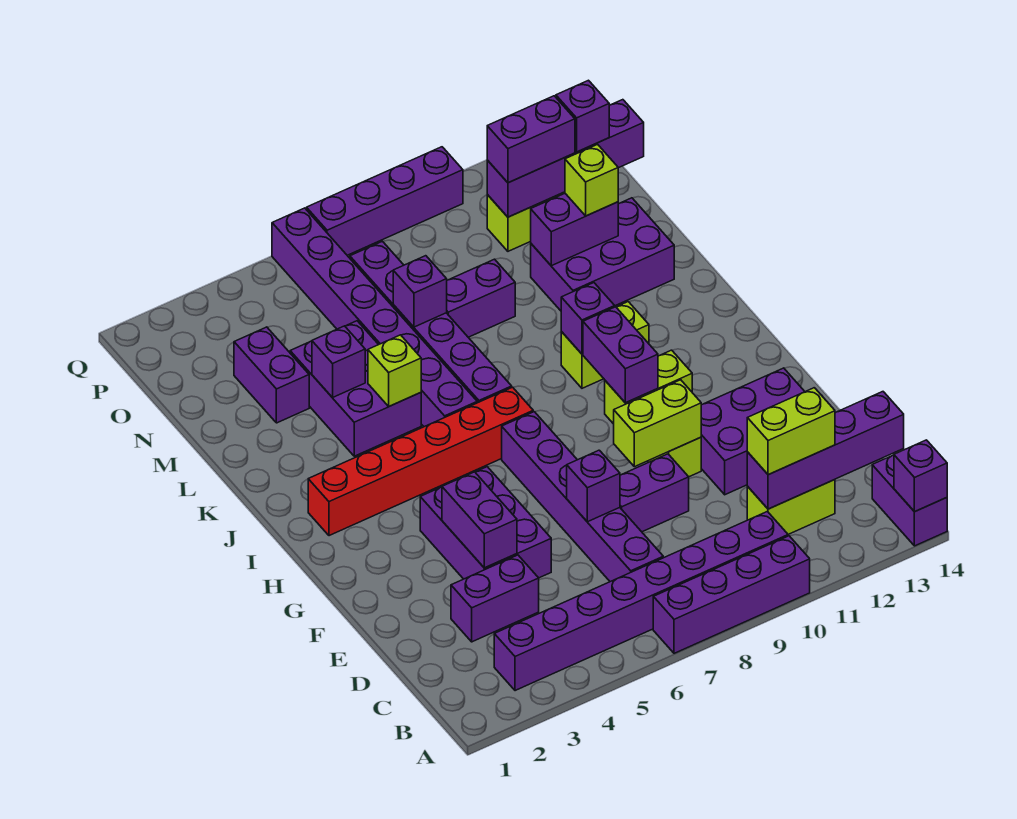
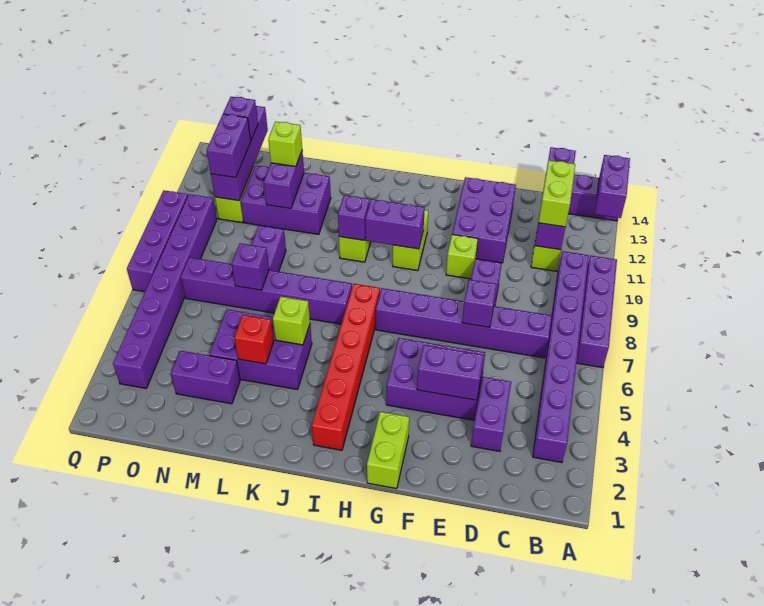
purple 1x1 brick [894,440,947,512] -> purple 1x2 brick [595,155,630,218]
lime 1x2 brick [614,380,701,467] -> lime 1x2 brick moved to [367,412,409,489]
purple 1x8 brick [272,208,477,427] -> purple 1x8 brick turned to [113,194,217,388]
purple 1x1 brick [312,326,365,398] -> red 1x1 brick [234,315,274,364]
purple 2x3 brick [531,198,674,311] -> purple 2x3 brick turned to [241,165,331,234]

